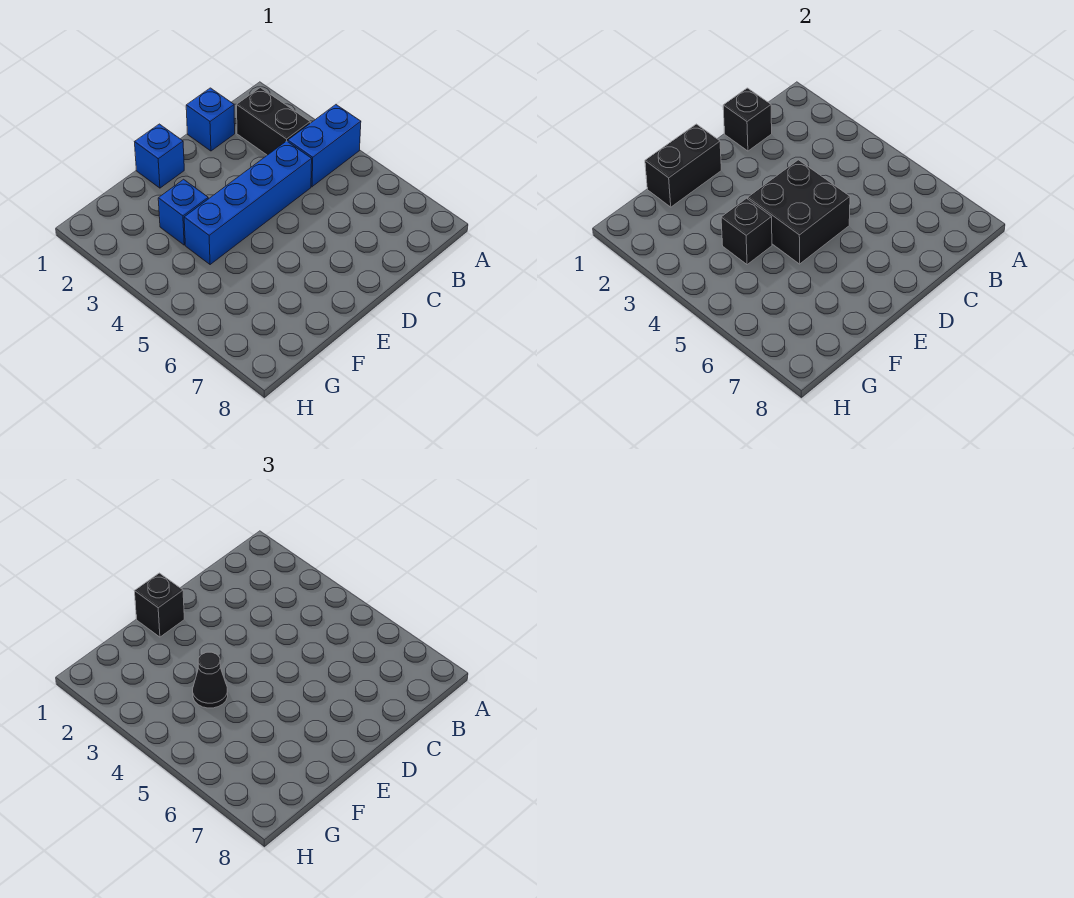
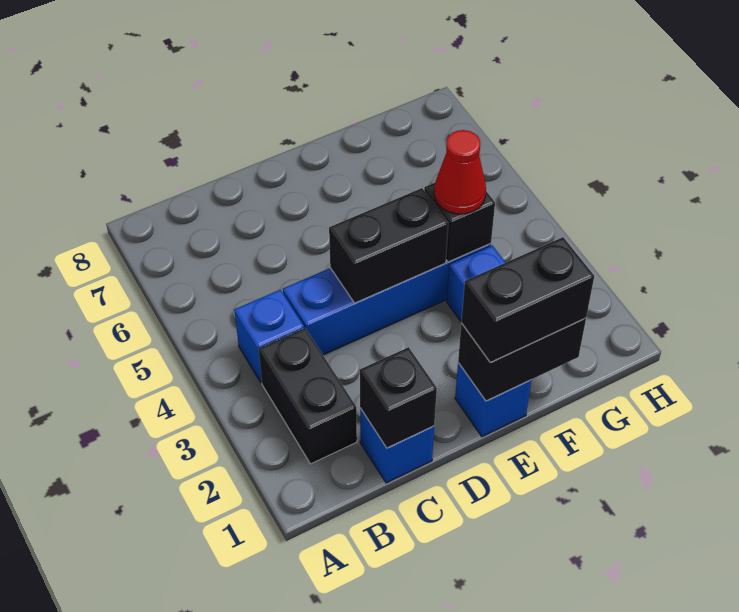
blue 1x2 brick [288,105,361,187] -> blue 1x1 brick [234,290,304,383]
black 2x2 brick [748,160,850,264] -> black 1x2 brick [329,188,448,303]
black 1x1 brick [135,573,184,637] -> black 1x2 brick [461,237,594,362]
black 1x1 cone [193,652,228,708] -> red 1x1 cone [434,130,486,214]

